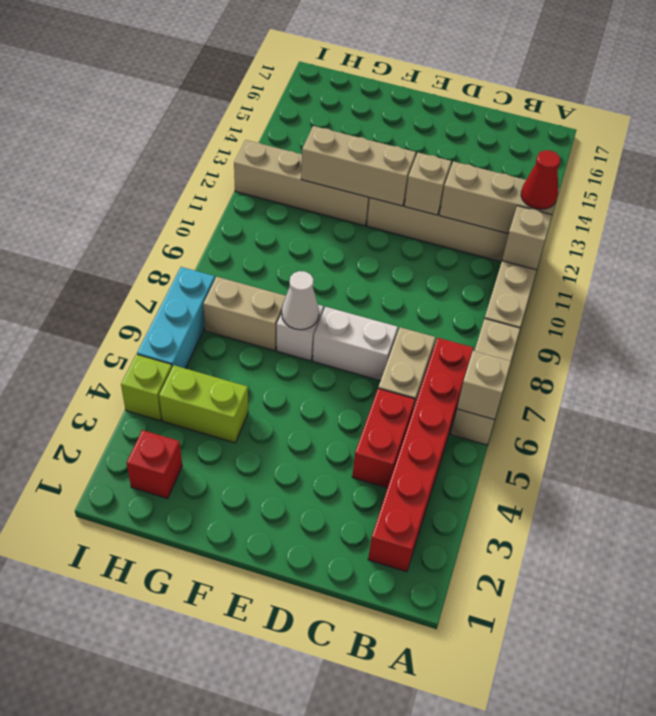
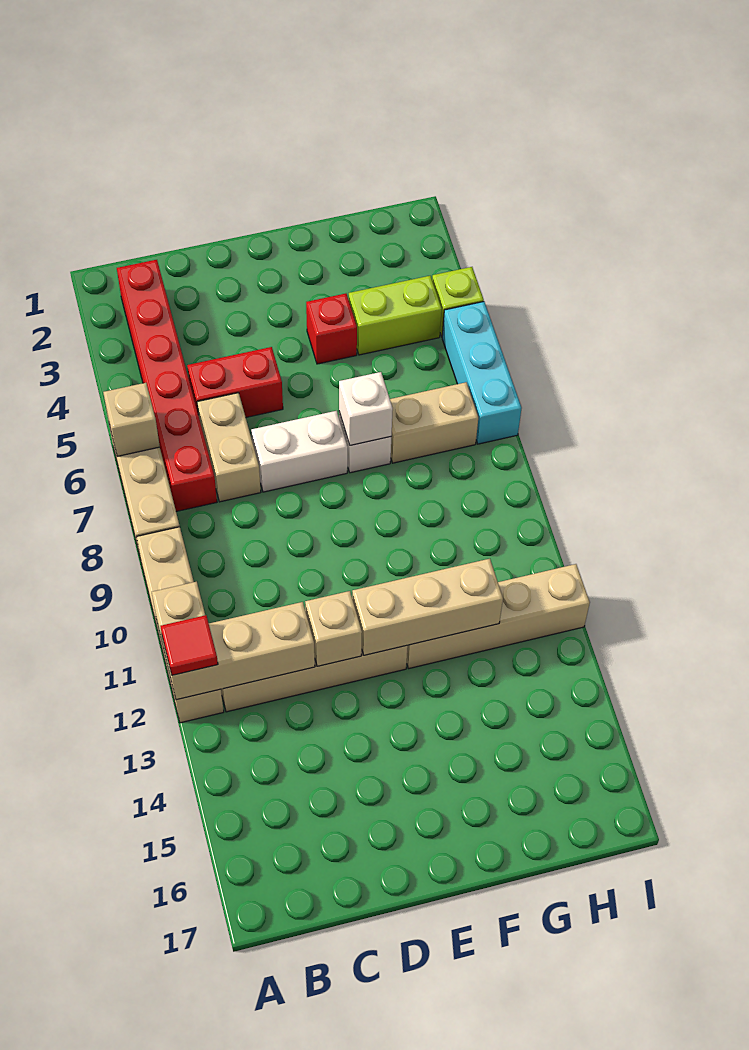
red 1x1 cone [521,150,560,209] -> red 1x1 tile [160,615,218,675]
red 1x2 brick [352,389,415,488] -> red 1x2 brick turned to [187,347,283,417]
white 1x1 cone [282,271,319,330] -> white 1x1 brick [339,372,393,445]
red 1x1 brick [127,430,182,498] -> red 1x1 brick moved to [306,294,357,364]

